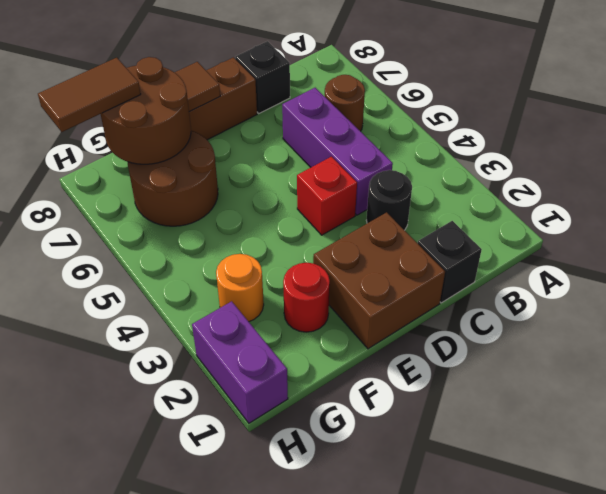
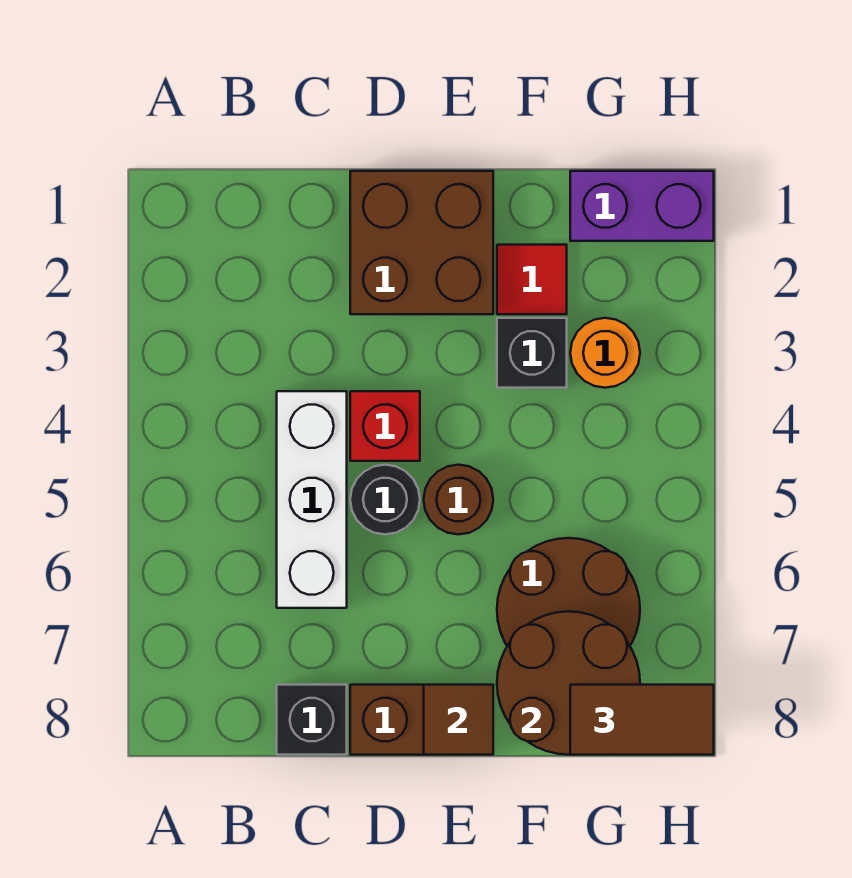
brown 1x1 round brick [325,75,365,131] -> brown 1x1 round brick moved to [424,465,493,534]
black 1x1 brick [418,221,482,303] -> black 1x1 brick moved to [497,318,567,388]
black 1x1 round brick [366,170,412,230] -> black 1x1 round brick moved to [350,465,420,534]
purple 1x3 brick [282,88,393,215] -> white 1x3 brick [277,391,347,608]
red 1x1 round brick [283,263,330,332] -> red 1x1 tile [497,245,567,314]
purple 1x2 brick [192,301,288,423] -> purple 1x2 brick turned to [570,171,714,241]

